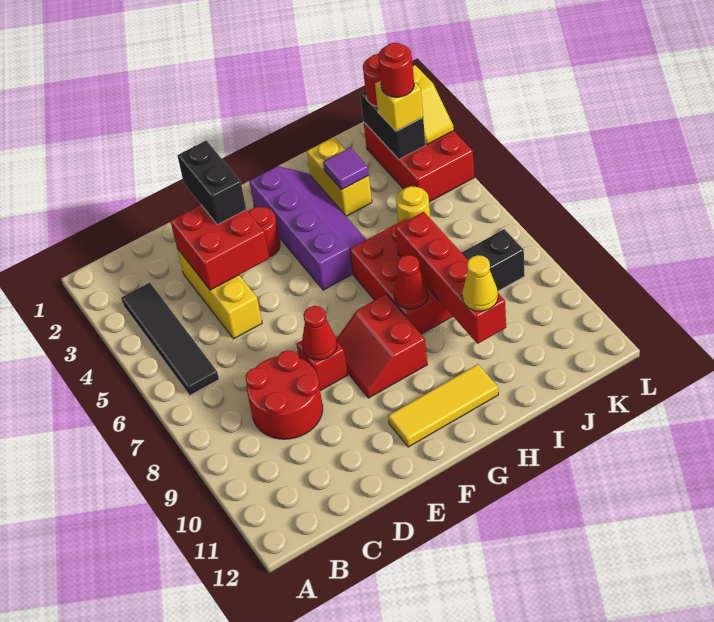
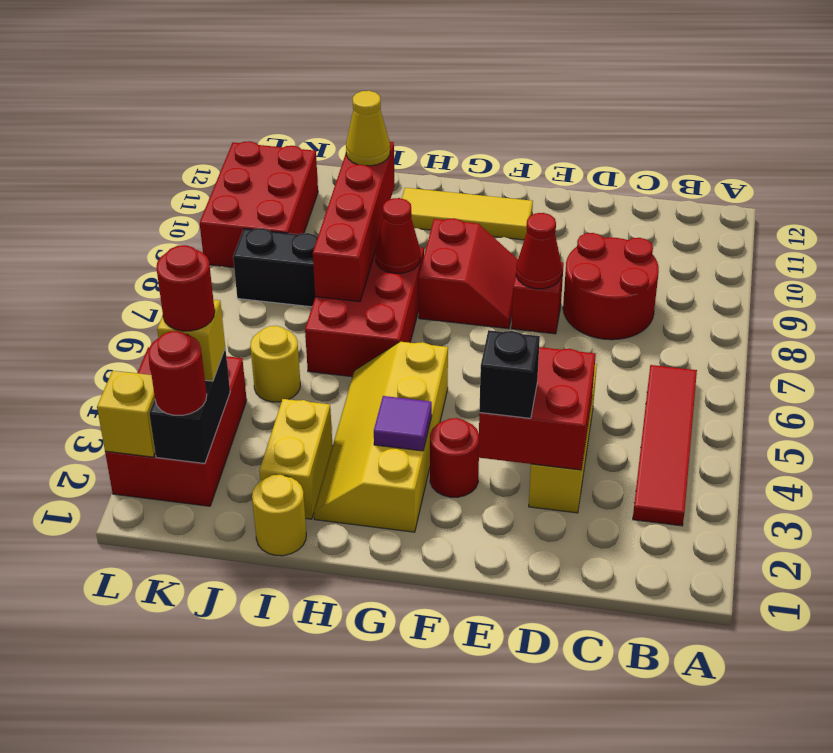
black 1x4 tile [121,283,219,395] -> red 1x4 tile [633,365,697,526]
black 1x2 brick [177,141,246,225] -> black 1x1 brick [479,330,540,418]
purple 2x4 slope [249,166,366,290] -> yellow 2x4 slope [314,342,448,532]
none -> yellow 1x1 round brick [252,475,306,556]
purple 1x1 tile [323,147,369,190] -> purple 1x1 tile moved to [374,396,432,451]
none -> red 2x3 brick [200,141,318,267]

